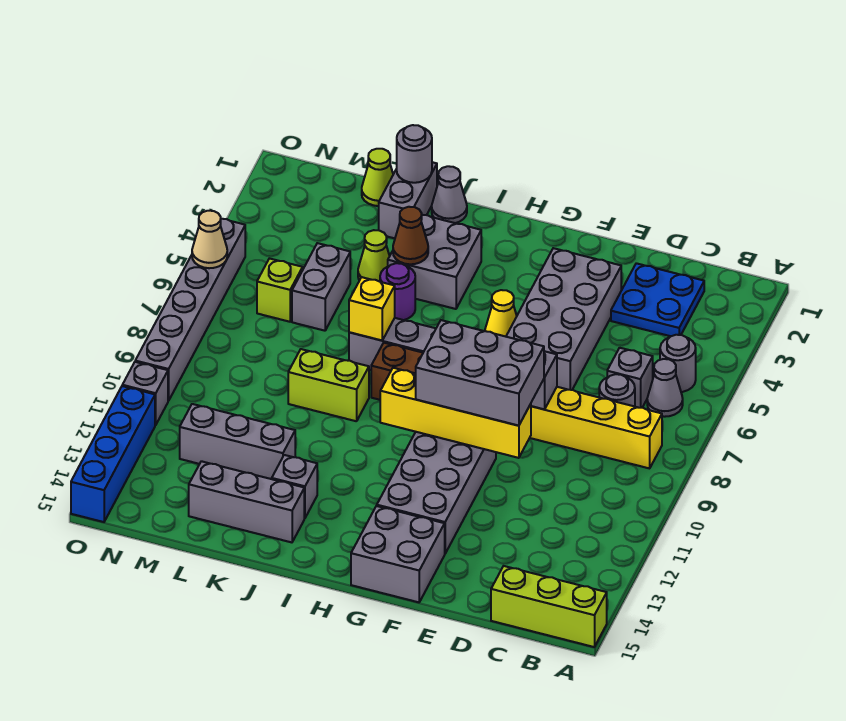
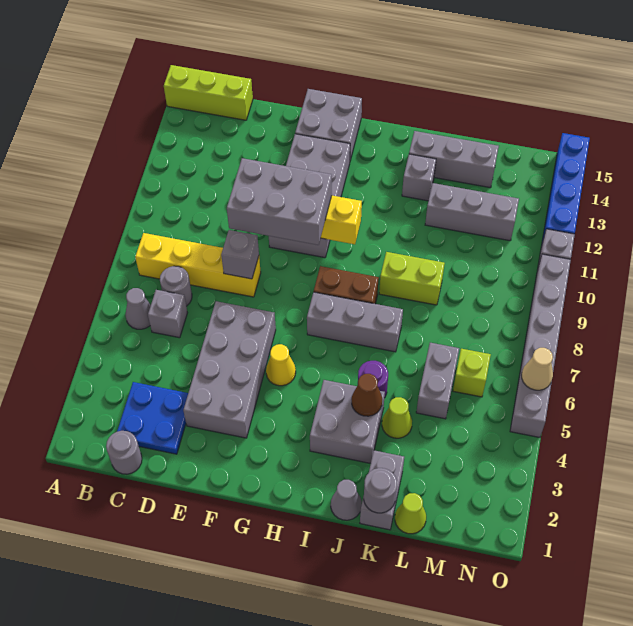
grey 1x1 round brick [660,335,696,392] -> grey 1x1 round brick moved to [106,431,142,474]
yellow 1x1 brick [349,277,395,340] -> none

